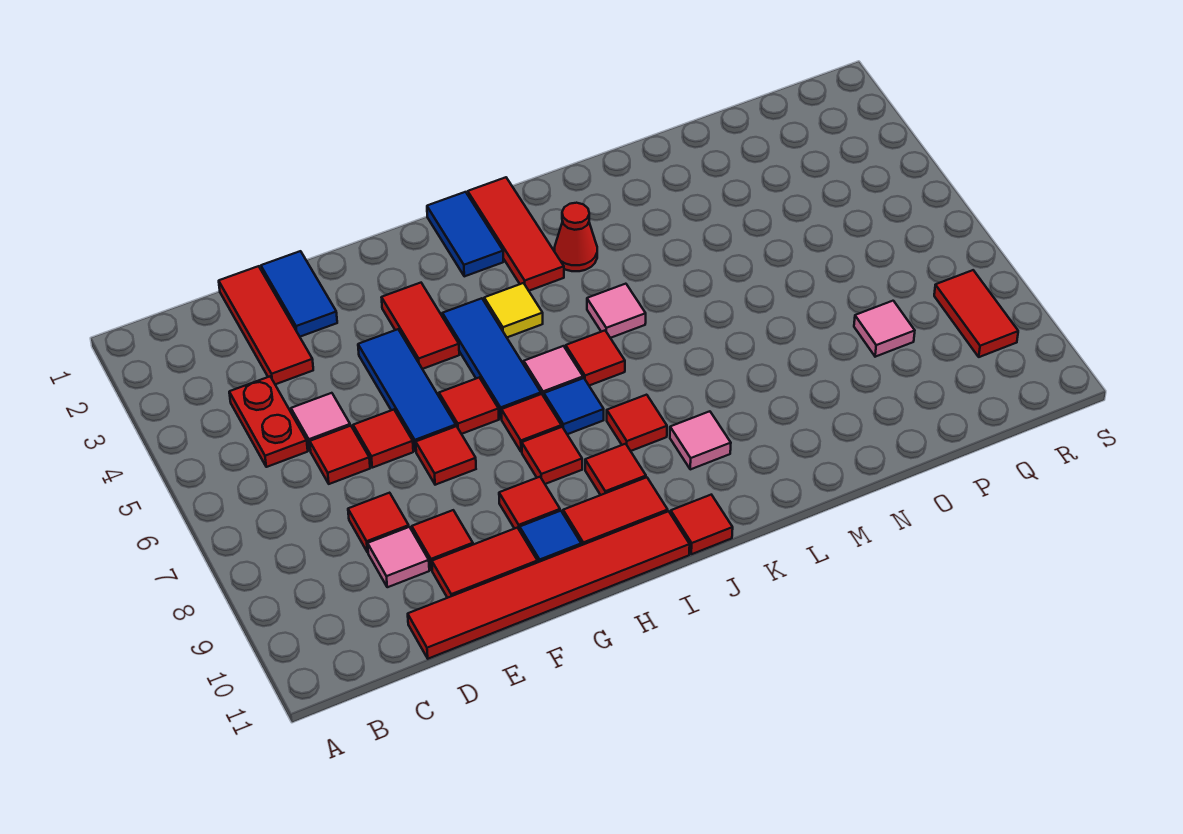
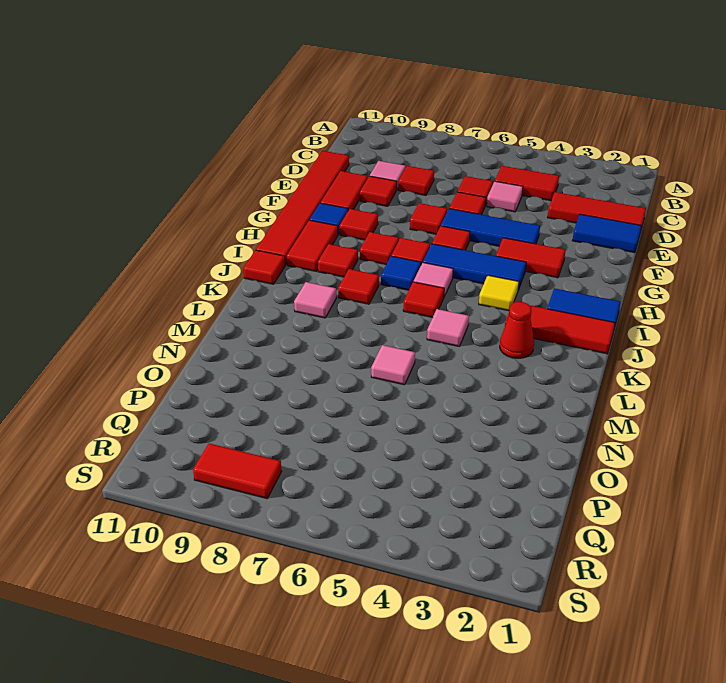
red 1x2 plate [229,377,308,467] -> red 1x2 tile [495,166,559,201]
pink 1x1 tile [854,301,915,357] -> pink 1x1 tile moved to [371,345,415,385]

